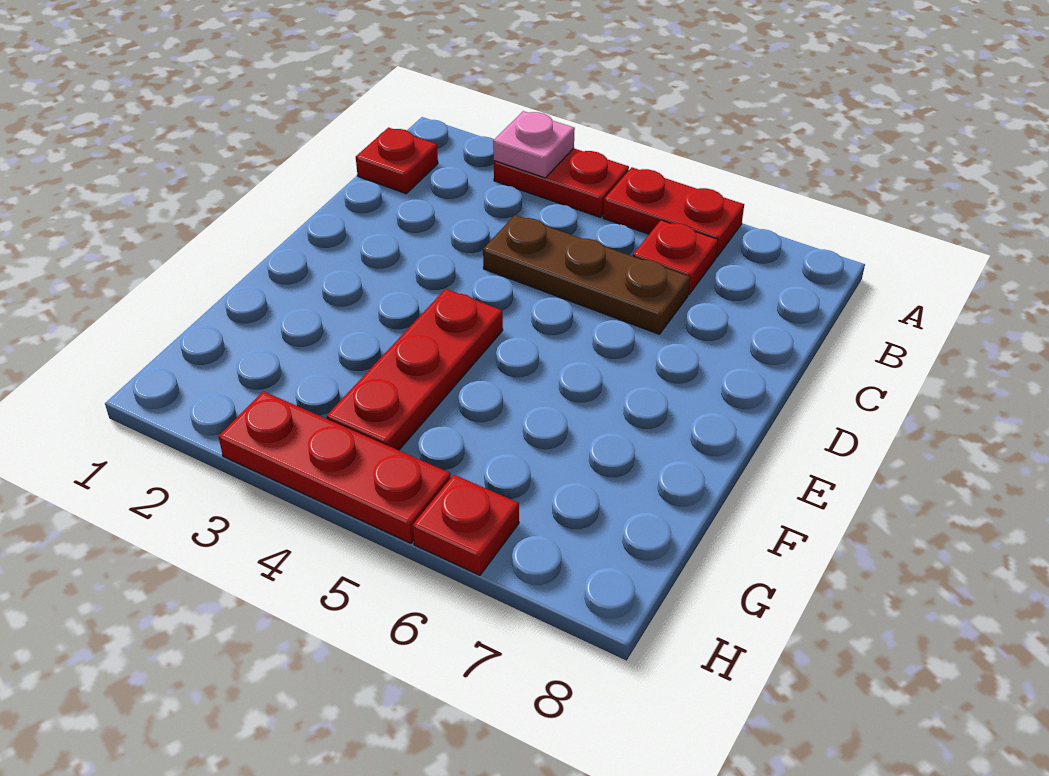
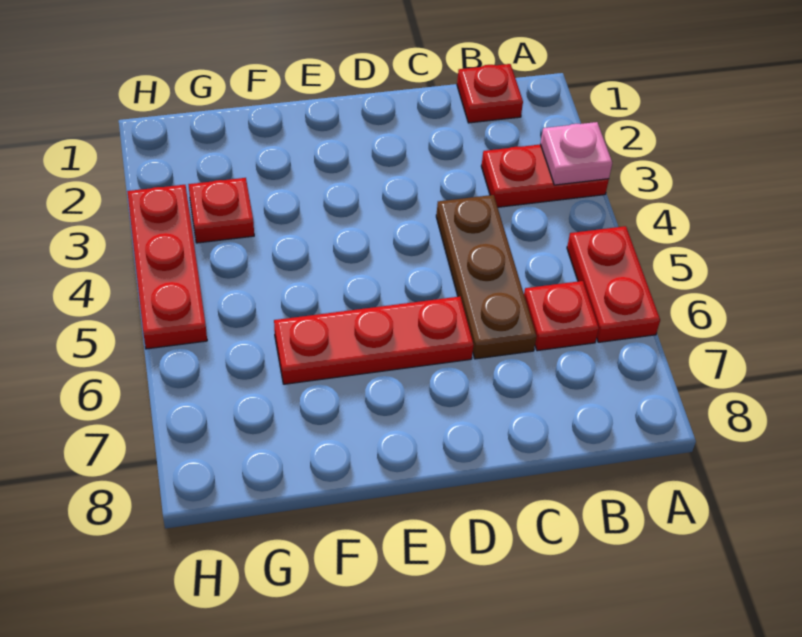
red 1x2 plate [494,148,629,217] -> red 1x2 plate turned to [481,144,609,207]
red 1x3 plate [327,289,503,450] -> red 1x3 plate moved to [274,297,474,384]
red 1x1 plate [413,475,519,575] -> red 1x1 plate moved to [188,178,254,243]

